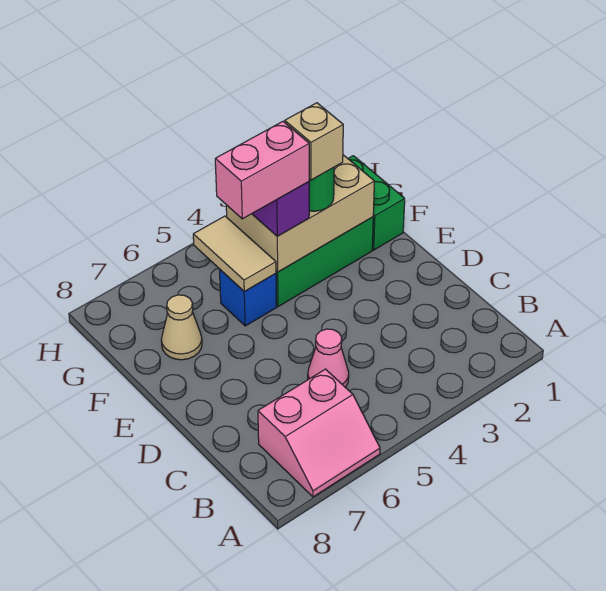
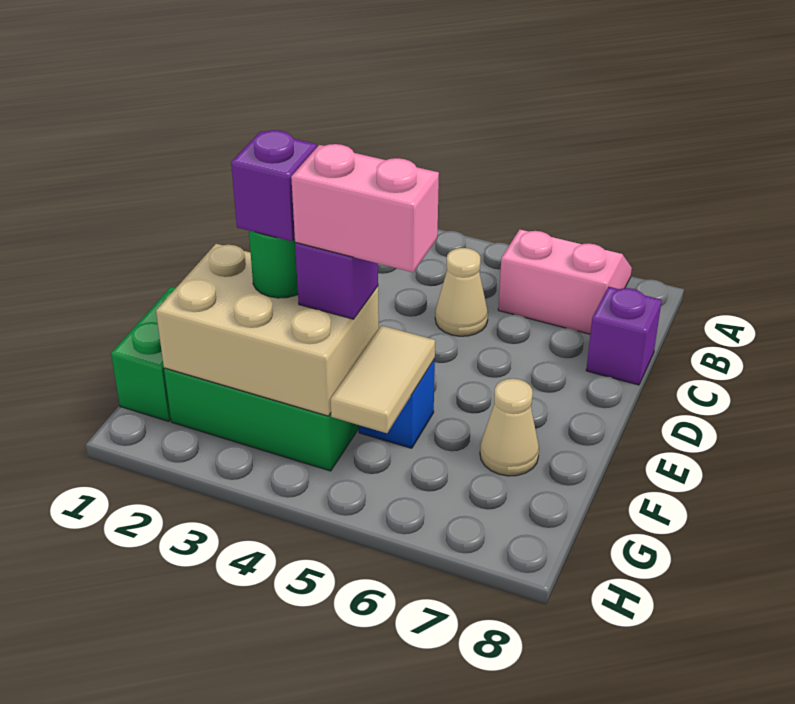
pink 1x1 cone [308,329,349,387] -> tan 1x1 cone [435,248,488,336]
none -> purple 1x1 brick [586,287,662,385]
tan 1x1 brick [285,103,343,180] -> purple 1x1 brick [231,130,317,241]

